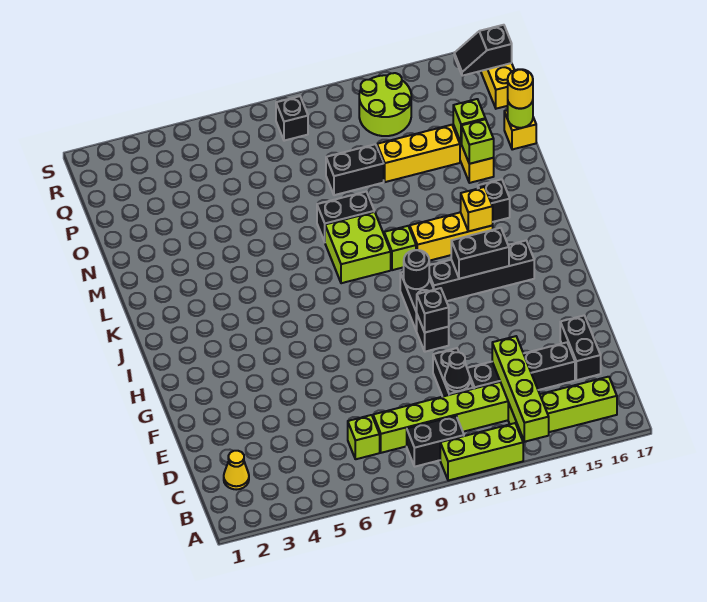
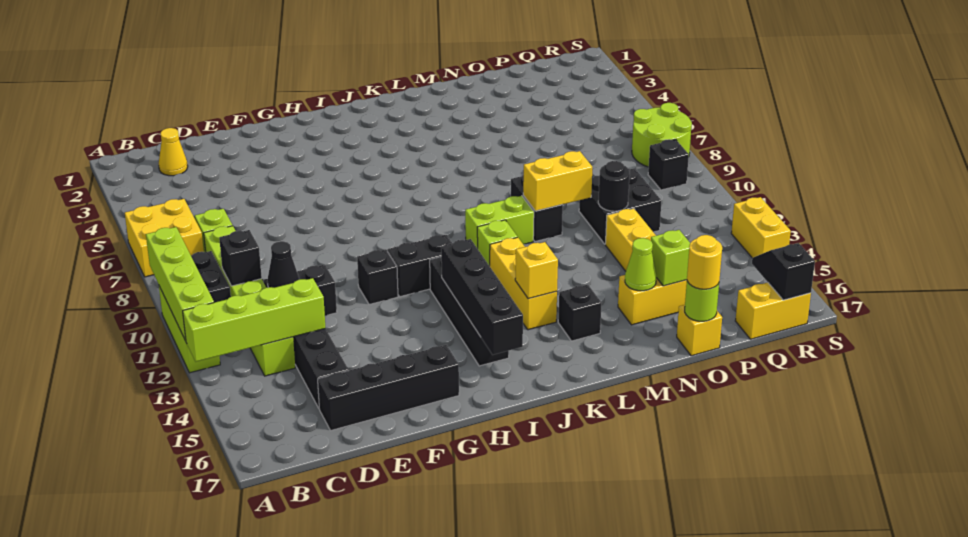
none -> yellow 2x2 brick [125,199,204,277]
lime 1x4 brick [508,377,617,439] -> lime 1x4 brick moved to [146,227,214,341]
black 1x2 brick [560,316,601,380] -> black 1x4 brick [318,345,459,430]
black 1x1 brick [416,288,449,332] -> black 1x1 brick moved to [219,230,262,286]
black 1x1 round brick [404,250,429,289] -> black 1x1 round brick moved to [598,161,630,211]
black 1x2 brick [451,228,509,279] -> black 1x4 brick [441,239,523,355]
lime 2x2 brick [325,212,391,283] -> lime 1x2 brick [465,196,534,249]
none -> yellow 1x2 brick [523,151,592,211]
lime 1x1 brick [462,119,494,164] -> lime 1x1 cone [625,238,656,291]
black 1x2 brick [326,144,384,195] -> black 2x2 brick [579,168,662,244]
lime 2x2 round brick [359,73,411,136] -> lime 2x2 round brick moved to [632,103,692,167]
none -> yellow 1x2 brick [731,197,791,258]

